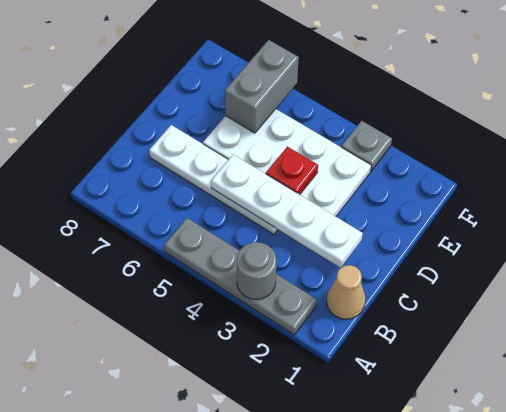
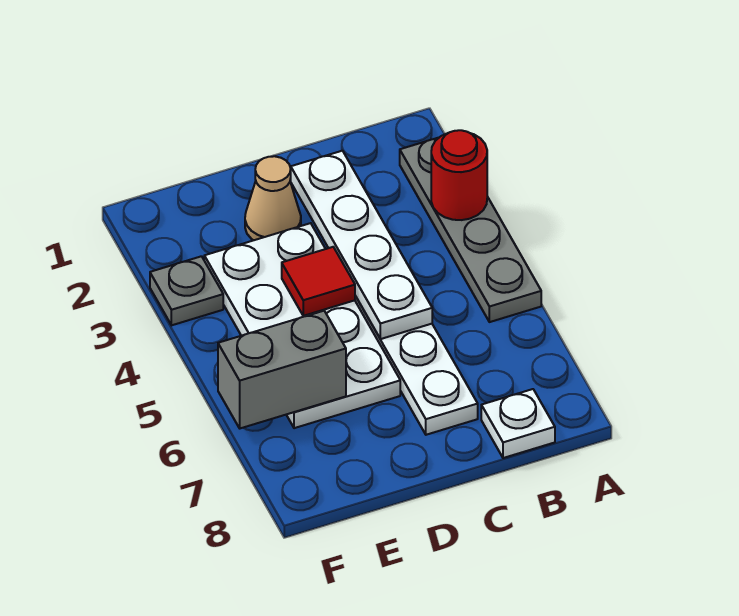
grey 1x1 round brick [237,242,277,300] -> red 1x1 round brick [431,130,487,220]
tan 1x1 cone [326,265,365,319] -> tan 1x1 cone moved to [245,156,301,240]
none -> white 1x1 plate [481,389,555,458]
red 1x1 plate [266,147,318,195] -> red 1x1 tile [282,247,355,316]

